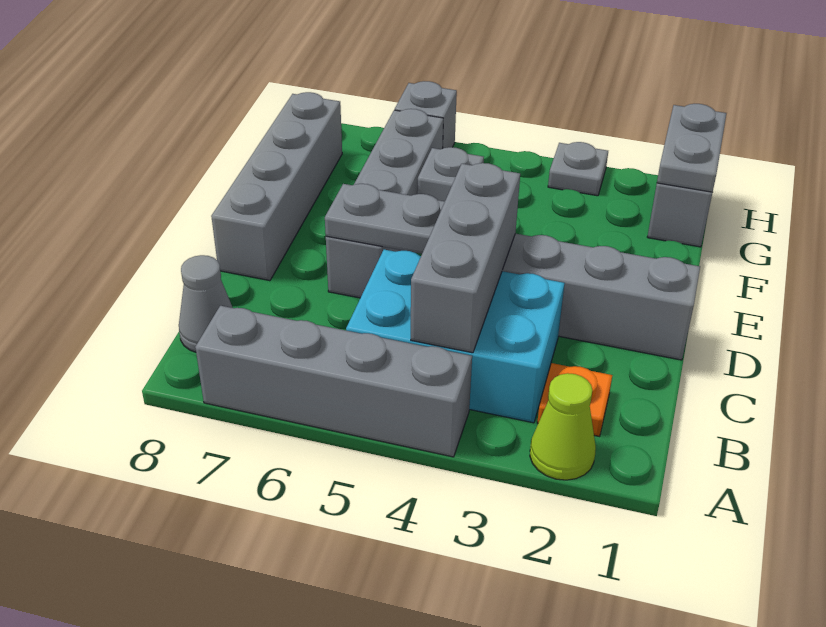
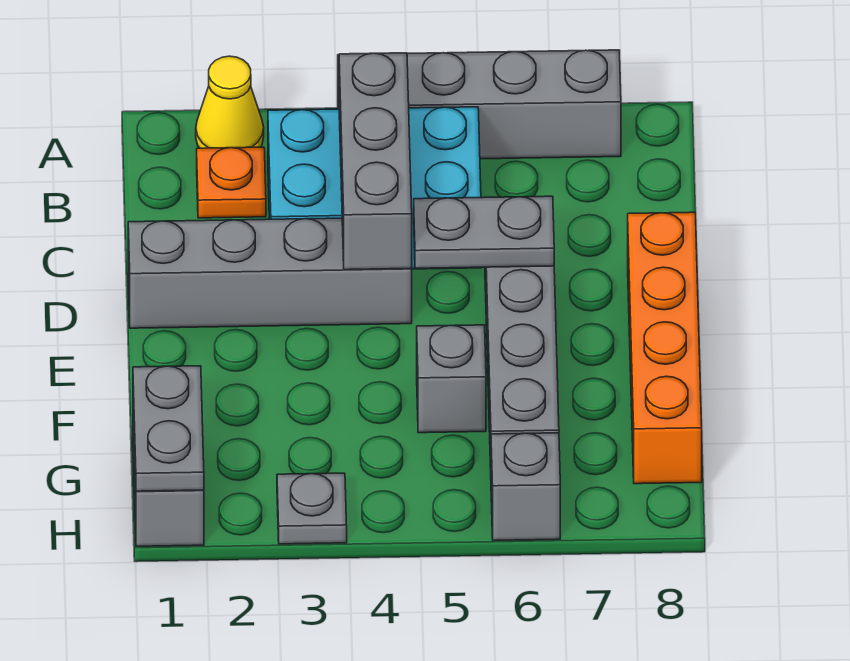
lime 1x1 cone [530,373,596,480] -> yellow 1x1 cone [196,56,264,148]
grey 1x1 cone [179,255,233,352] -> none
grey 1x4 brick [211,92,342,281] -> orange 1x4 brick [628,212,702,484]

